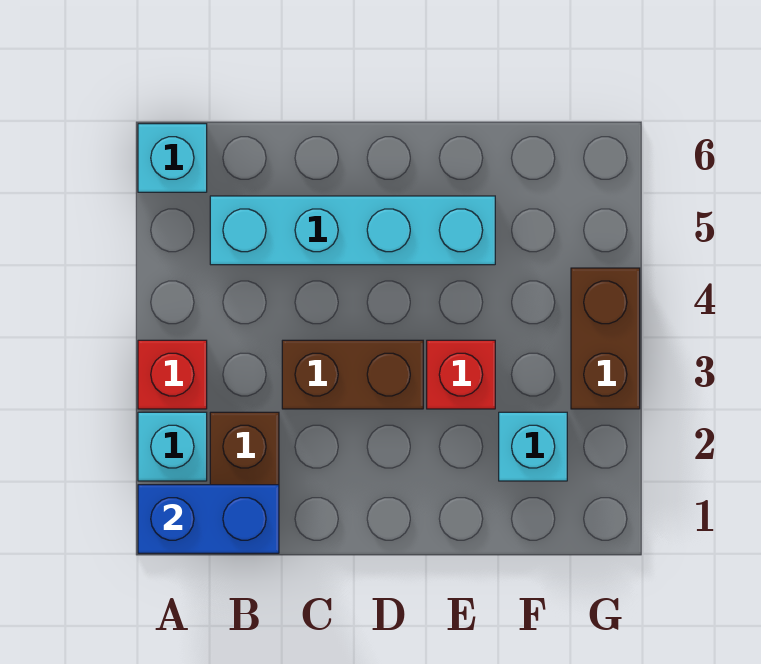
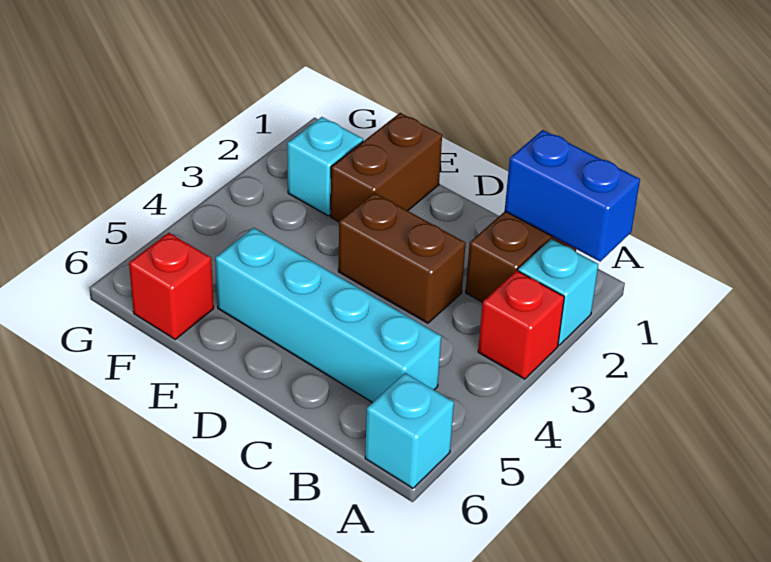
red 1x1 brick [427,340,495,409] -> red 1x1 brick moved to [129,233,214,339]
brown 1x2 brick [571,268,640,409] -> brown 1x2 brick moved to [331,113,442,222]

